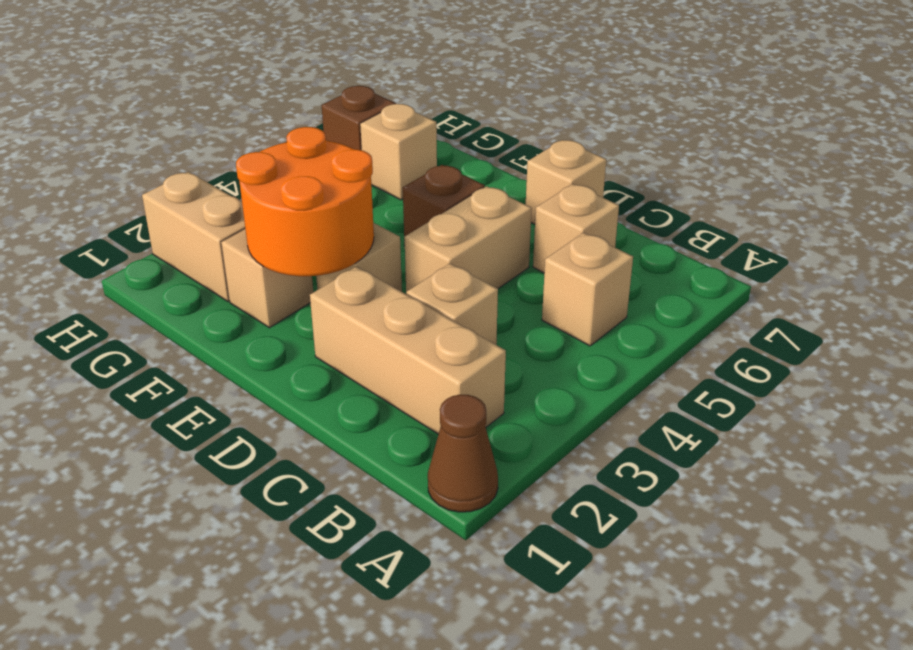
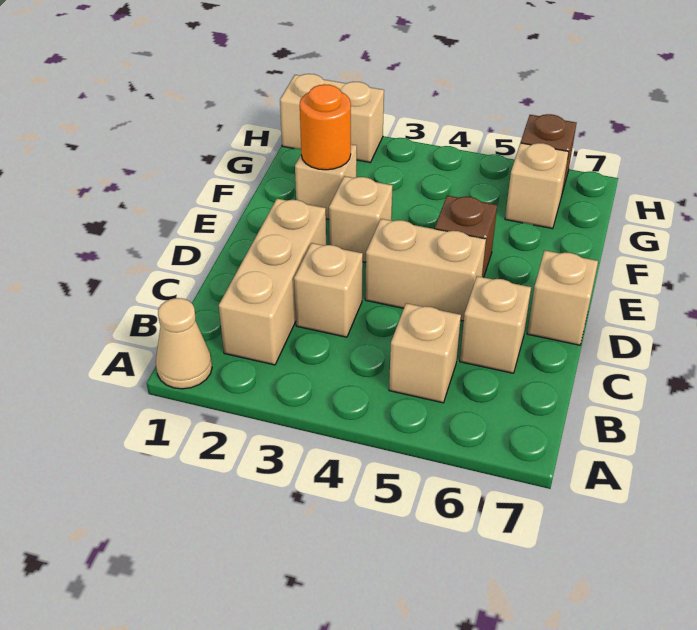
brown 1x1 cone [428,395,498,512] -> tan 1x1 cone [156,298,212,389]
orange 2x2 round brick [236,127,374,276] -> orange 1x1 round brick [300,84,351,170]
tan 1x2 brick [142,172,245,301] -> tan 1x2 brick turned to [280,74,384,162]

